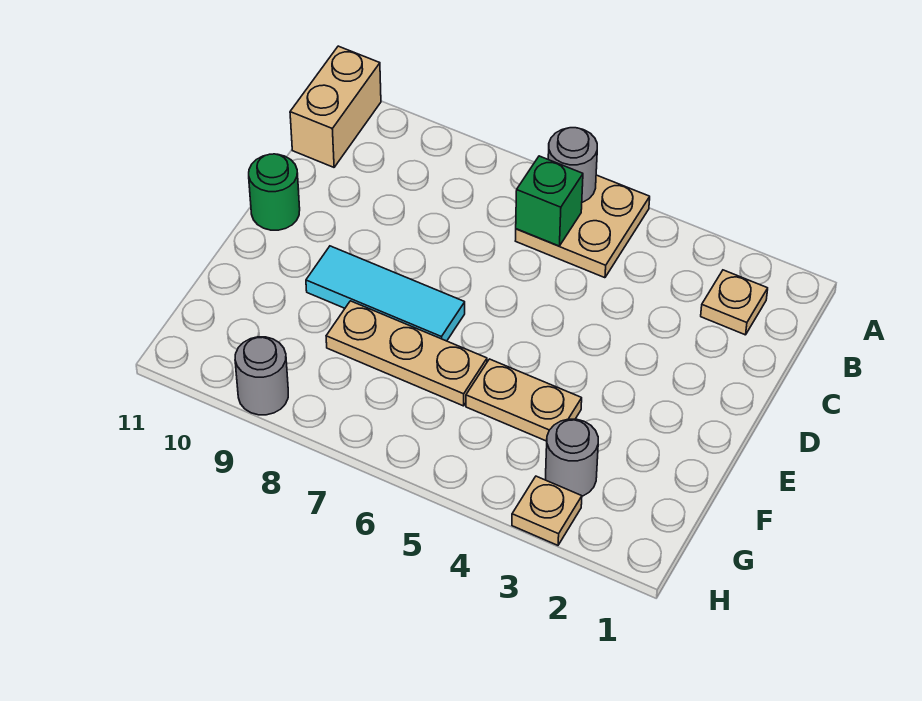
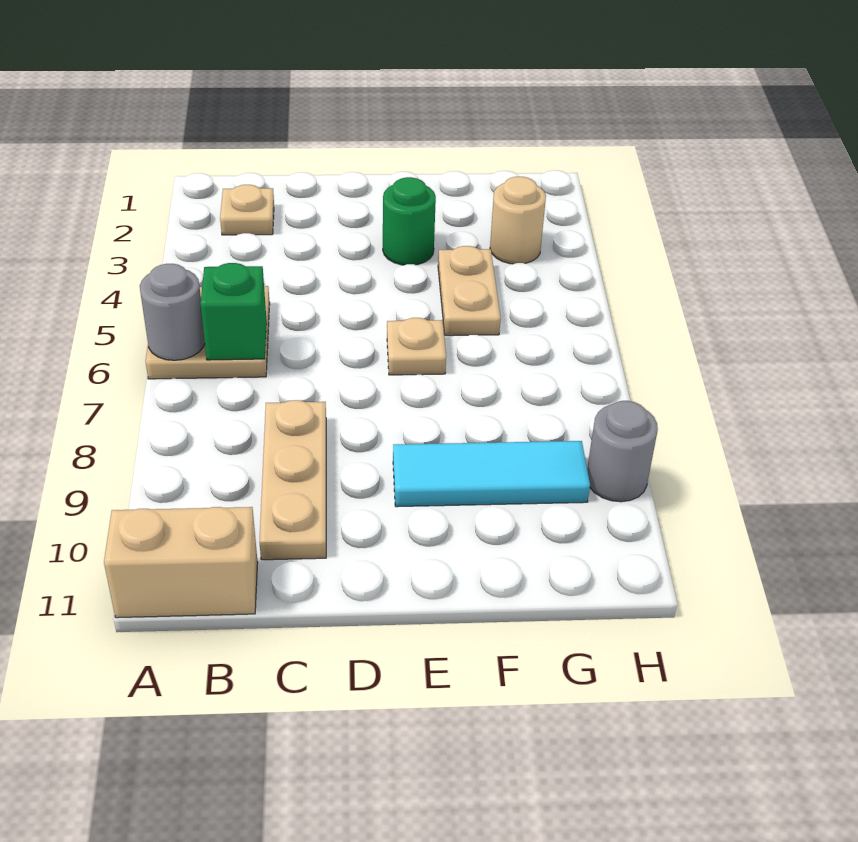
green 1x1 round brick [249,154,300,230] -> green 1x1 round brick moved to [383,177,436,265]
cyan 1x3 tile [306,246,465,341] -> cyan 1x3 tile turned to [393,441,590,507]
tan 1x3 plate [326,301,487,406] -> tan 1x3 plate moved to [259,400,326,560]
grey 1x1 round brick [546,419,598,496] -> tan 1x1 round brick [490,177,546,264]
tan 1x1 plate [512,476,582,545] -> tan 1x1 plate moved to [387,318,446,375]

